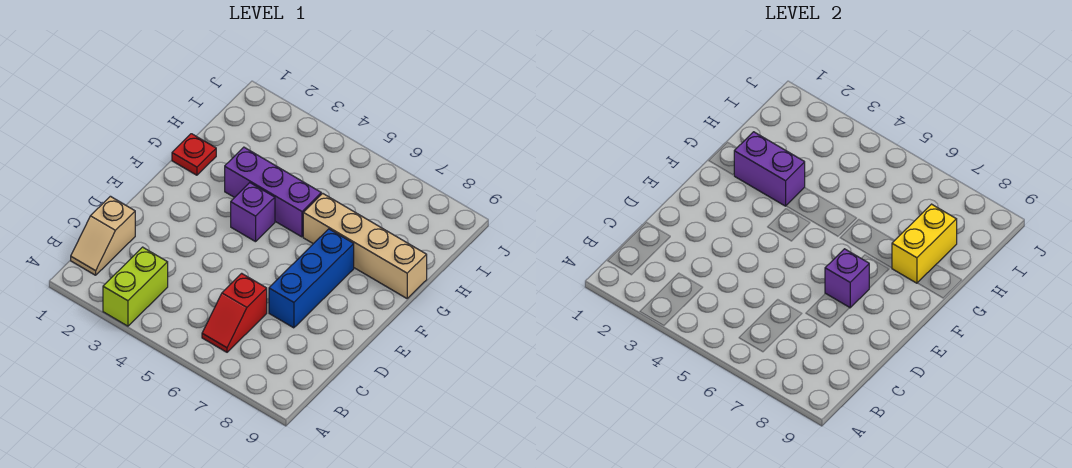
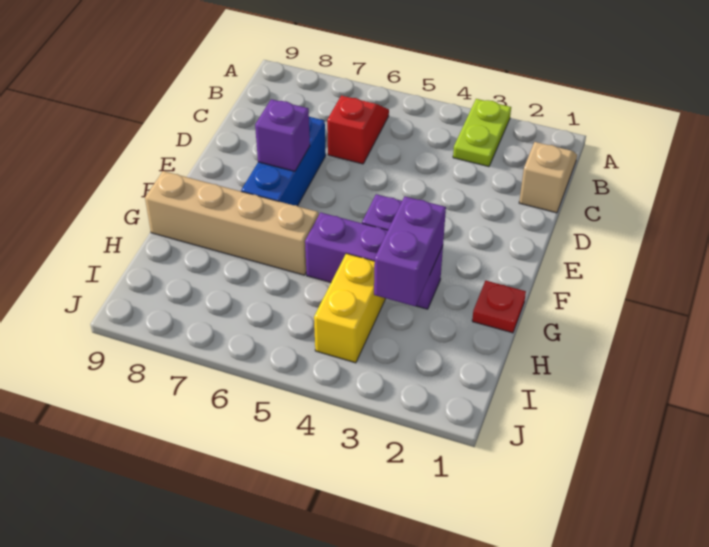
lime 1x2 brick [103,247,168,326] -> lime 1x2 plate [453,99,511,167]
purple 1x2 brick [734,132,805,206] -> purple 1x2 brick turned to [374,196,446,306]
yellow 1x2 brick [892,204,957,283] -> yellow 1x2 brick moved to [314,254,385,363]

